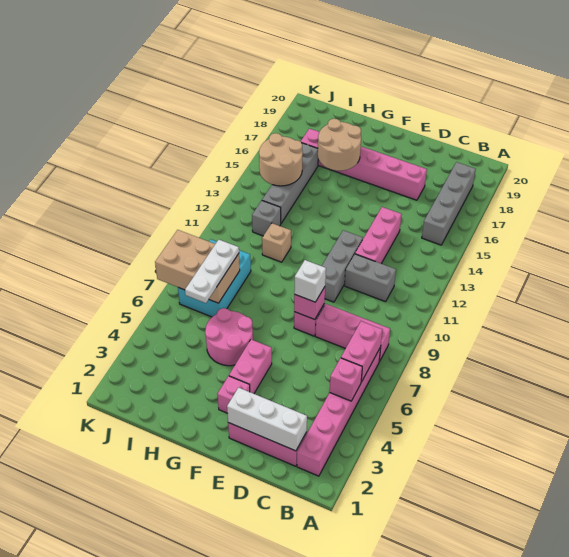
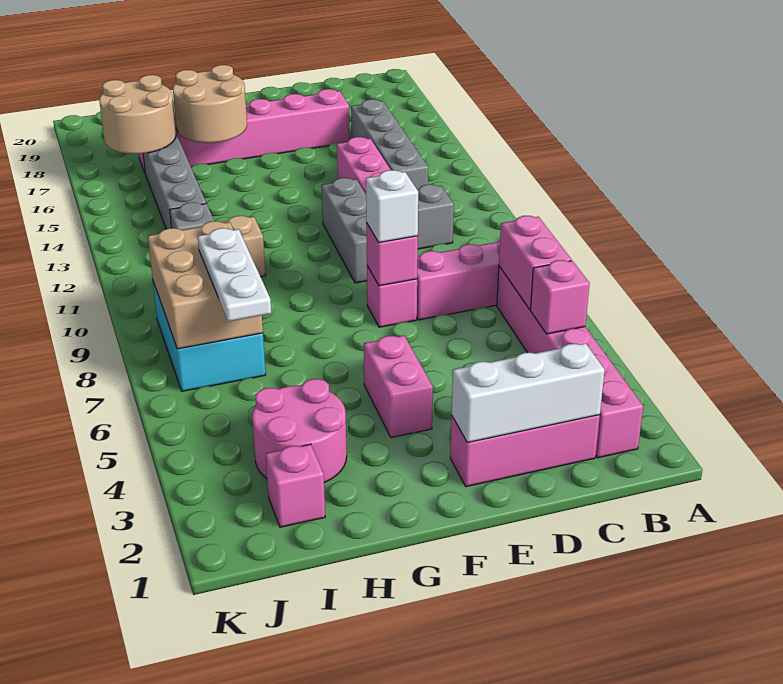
grey 1x4 brick [422,162,476,245] -> grey 1x4 brick moved to [351,99,428,190]
pink 1x1 brick [217,376,250,413] -> pink 1x1 brick moved to [266,444,325,527]
pink 2x2 round brick [205,308,253,366] -> pink 2x2 round brick moved to [252,379,347,482]
tan 2x3 brick [155,230,240,303] -> tan 2x3 brick turned to [148,221,263,349]
tan 2x2 round brick [259,133,303,186] -> tan 2x2 round brick moved to [99,75,176,154]

